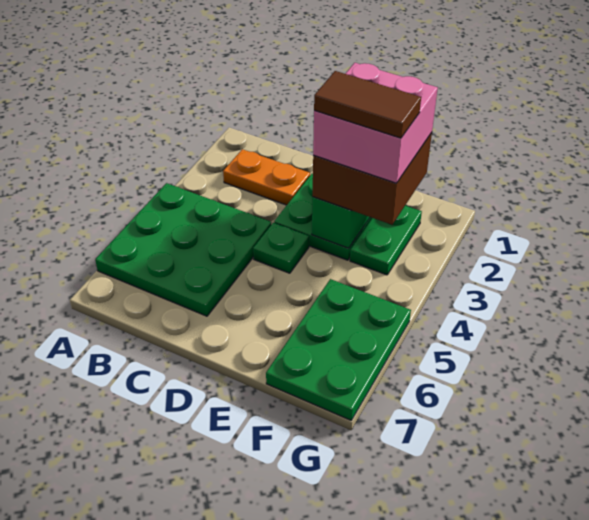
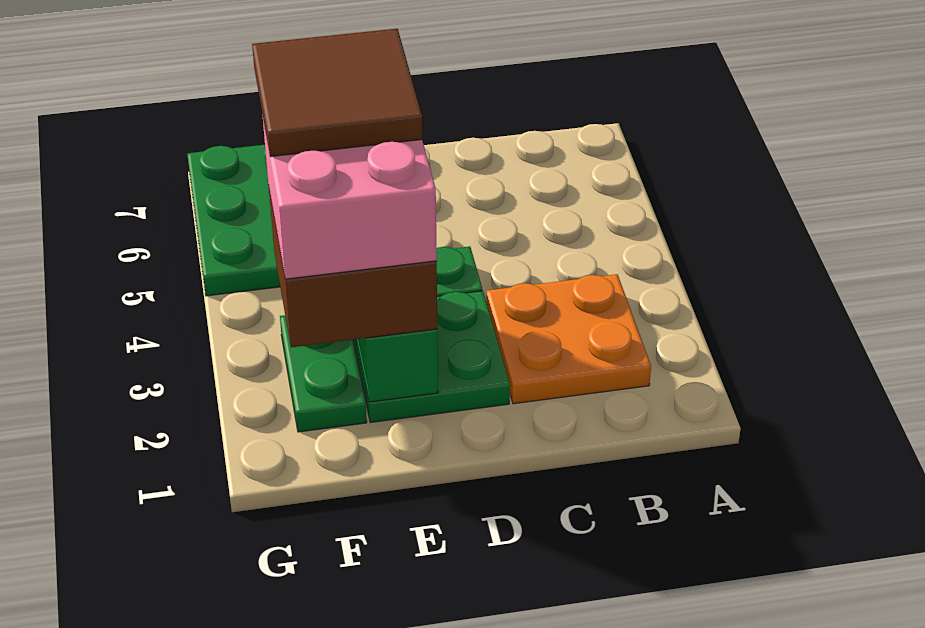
green 3x3 plate [95,183,271,316] -> none
orange 1x2 plate [223,149,310,205] -> orange 2x2 plate [486,274,651,404]
brown 1x2 tile [314,71,421,138] -> brown 2x2 tile [252,29,422,157]

